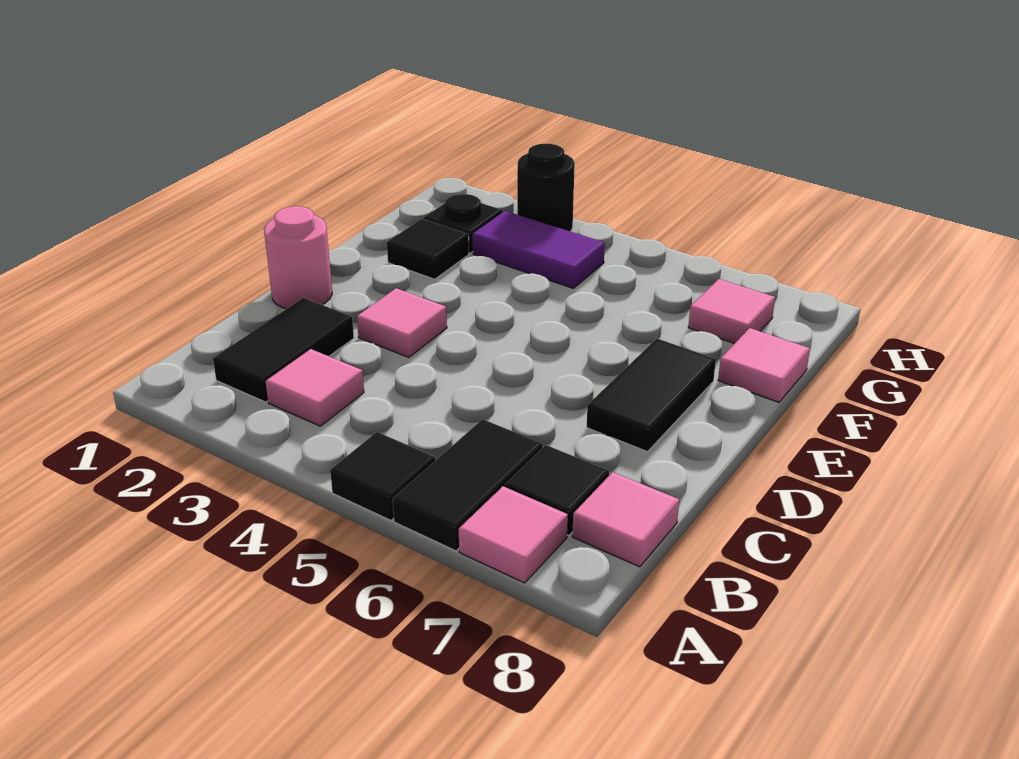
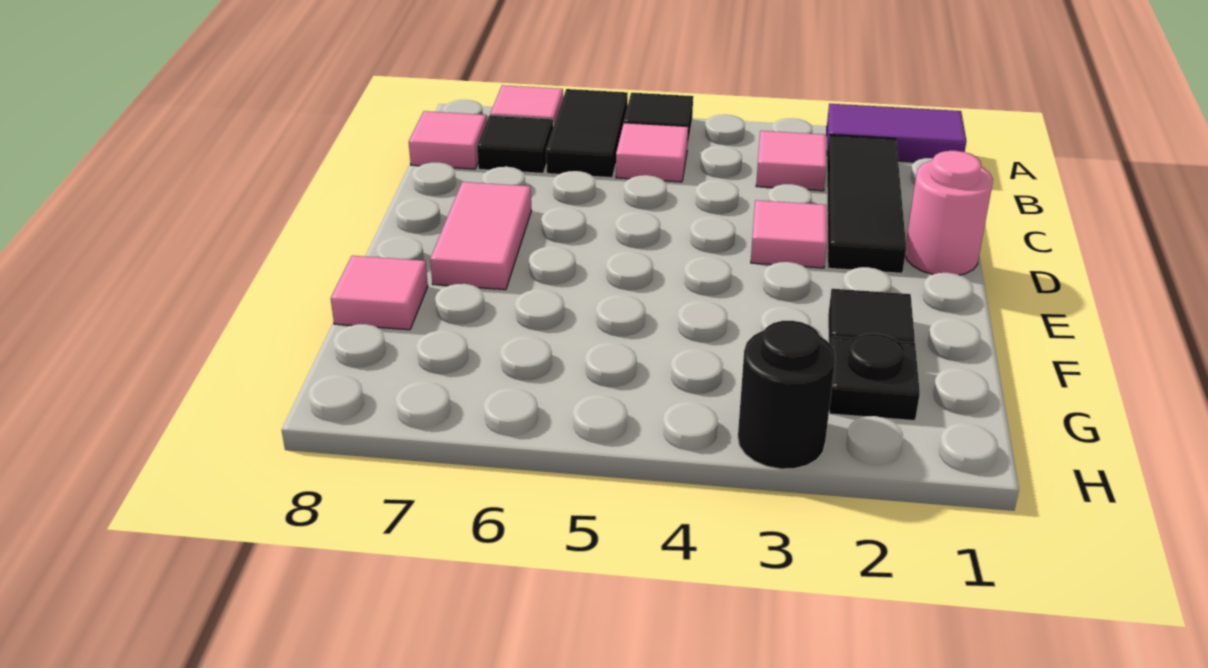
black 1x2 tile [213,298,354,402] -> black 1x3 tile [827,135,906,273]
black 1x2 tile [587,339,716,452] -> pink 1x2 tile [430,182,531,290]
purple 1x2 tile [473,211,605,288] -> purple 1x2 tile moved to [827,104,966,162]
pink 1x1 tile [688,279,775,344] -> pink 1x1 tile moved to [616,123,688,182]

